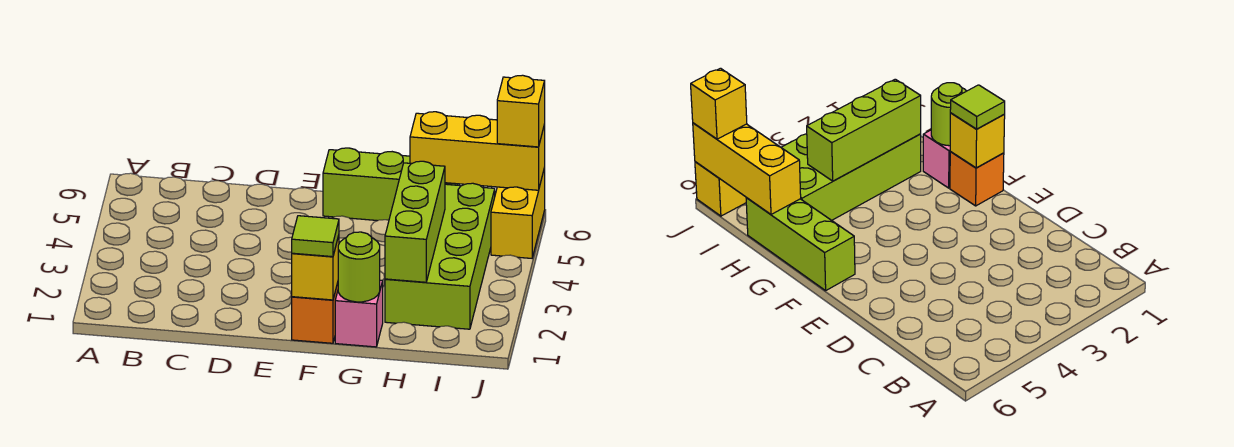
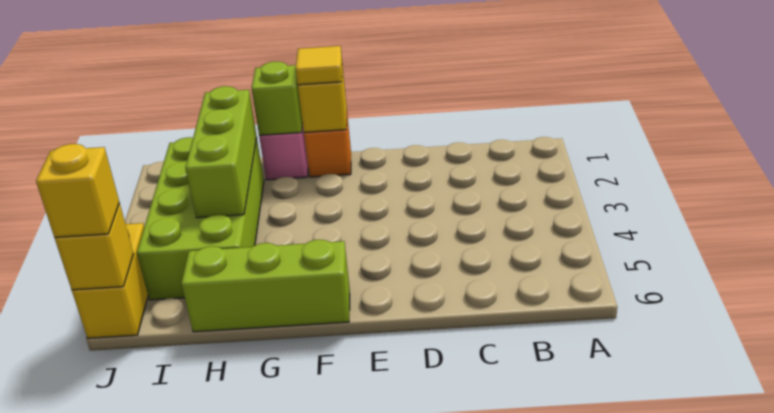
lime 1x1 tile [292,216,339,257] -> yellow 1x1 tile [296,46,342,85]
lime 1x1 round brick [338,232,380,302] -> lime 1x1 brick [252,61,302,135]
yellow 1x3 brick [410,112,545,190] -> yellow 1x1 brick [55,203,134,290]

